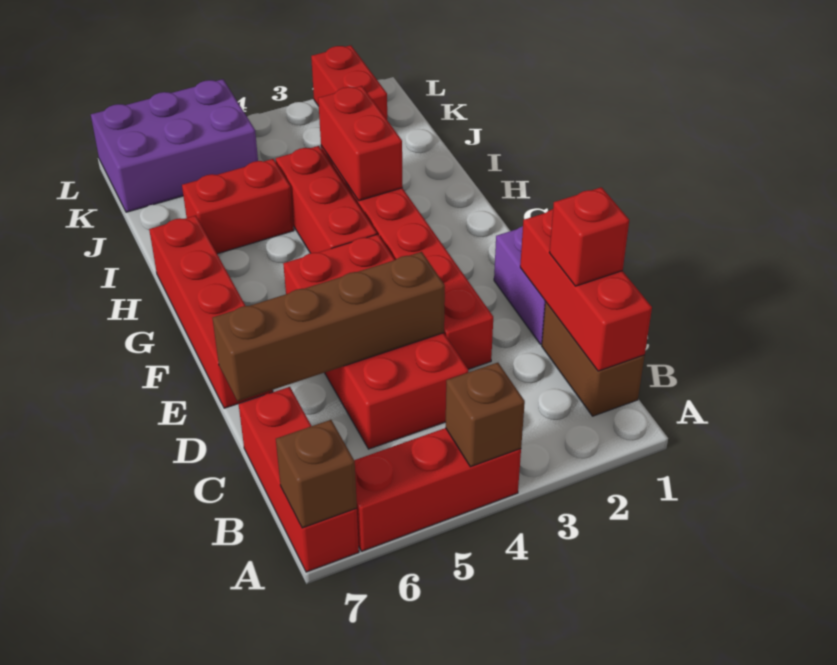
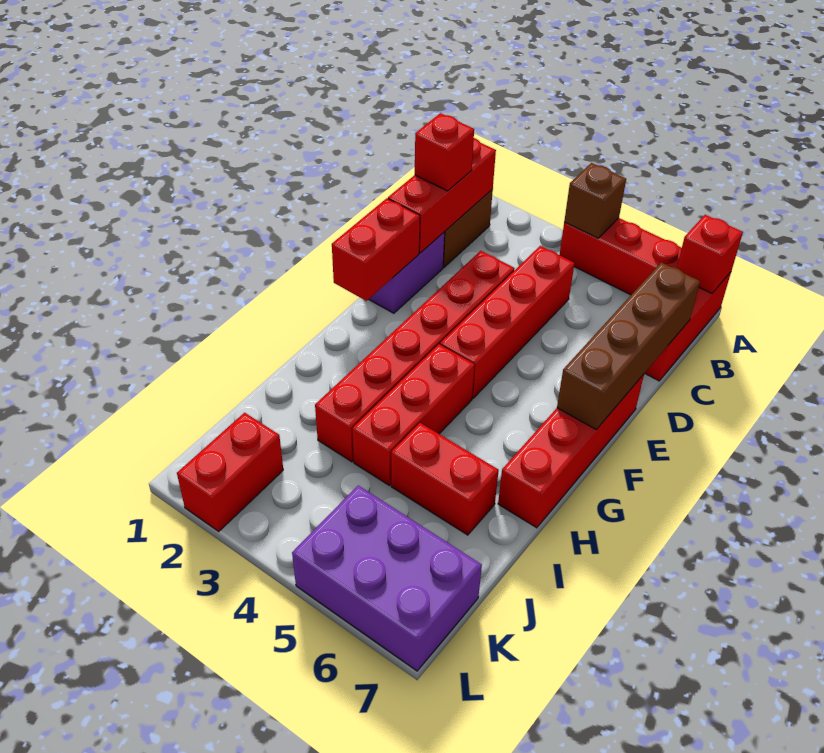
brown 1x1 brick [276,420,357,528] -> red 1x1 brick [677,215,743,293]
red 2x4 brick [283,234,468,449] -> red 1x4 brick [440,246,575,398]
brown 1x4 brick [212,252,445,401] -> brown 1x4 brick turned to [557,262,700,430]
red 1x2 brick [318,86,403,201] -> red 1x2 brick moved to [332,198,420,301]

